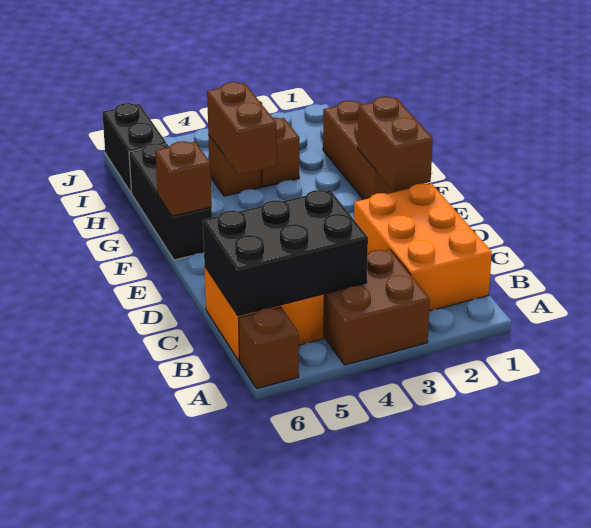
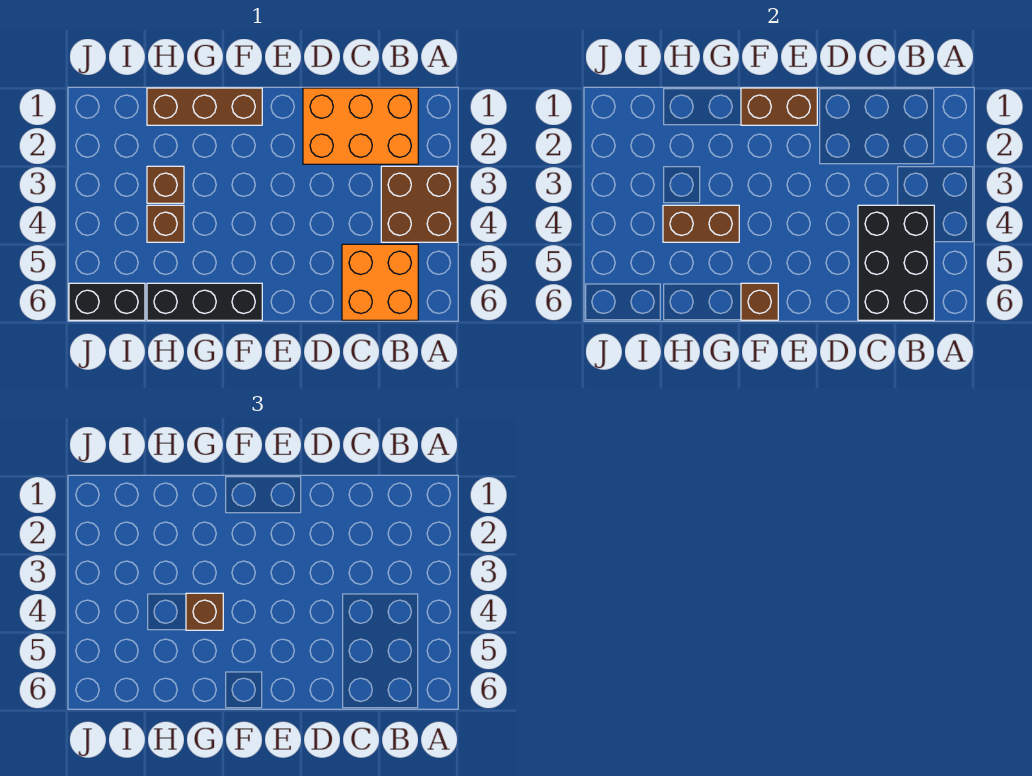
brown 1x1 brick [239,307,299,389] -> brown 1x1 brick moved to [186,593,223,630]

